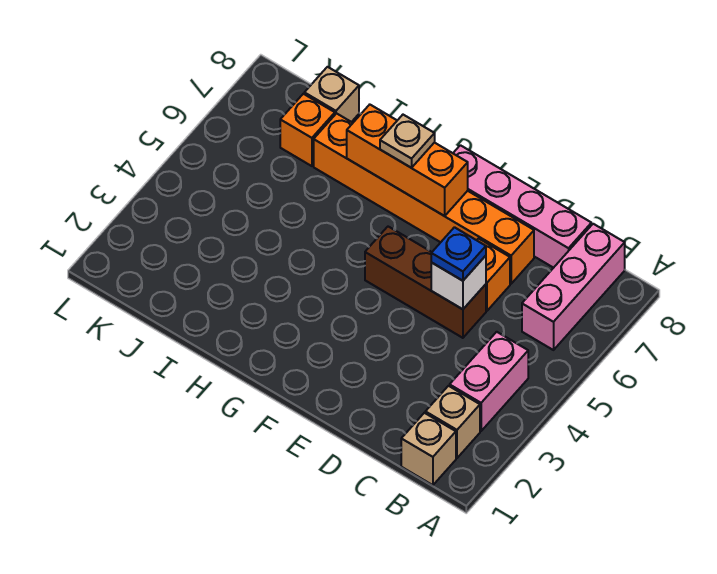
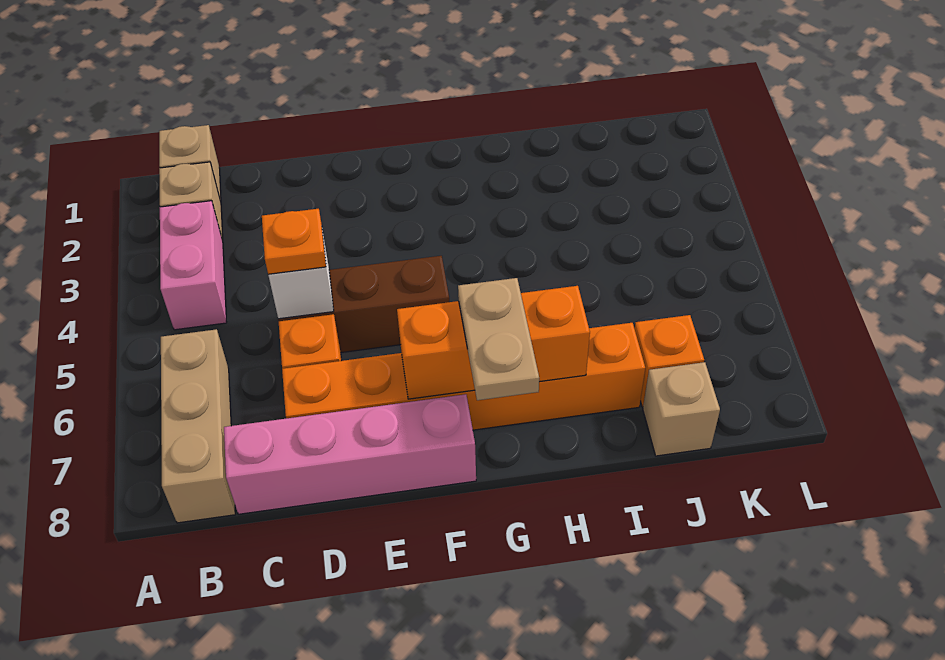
pink 1x3 brick [522,224,625,350] -> tan 1x3 brick [161,329,235,523]
blue 1x1 plate [431,227,486,281] -> orange 1x1 plate [262,209,326,275]
tan 1x1 plate [380,115,435,168] -> tan 1x2 plate [458,278,539,400]

